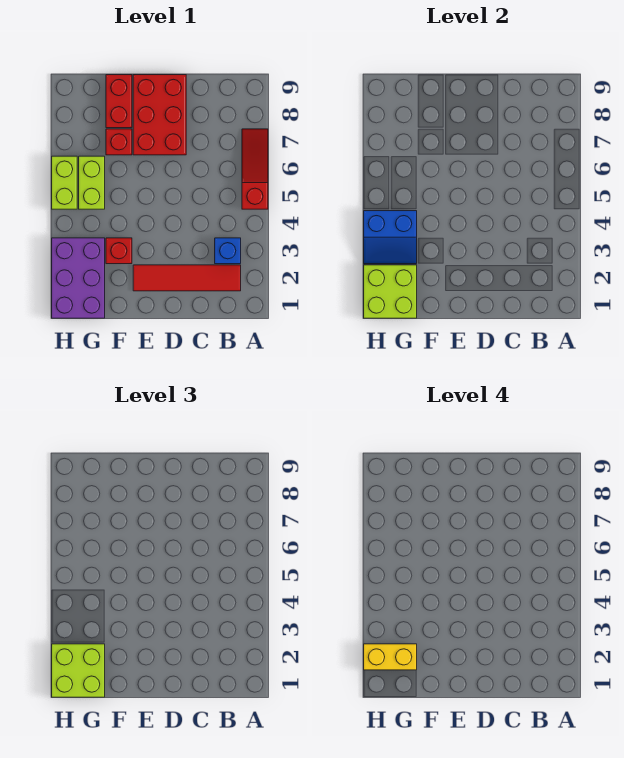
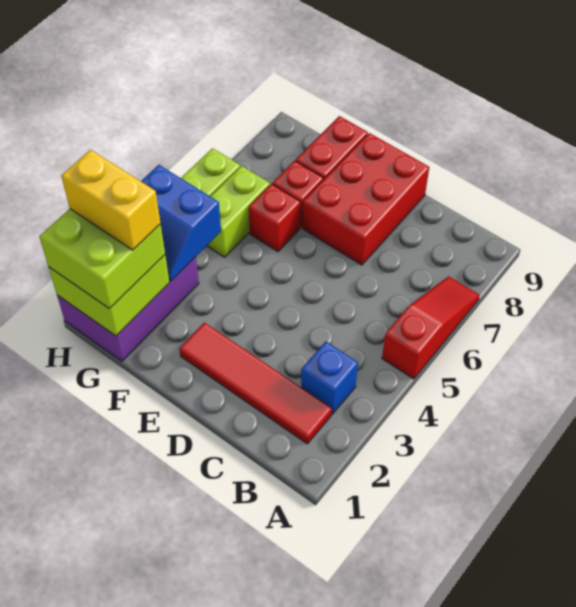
red 1x1 brick [106,238,132,264] -> red 1x1 brick moved to [249,184,300,252]

